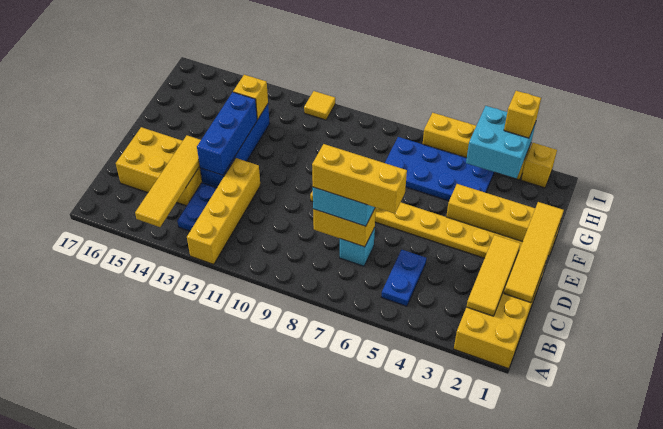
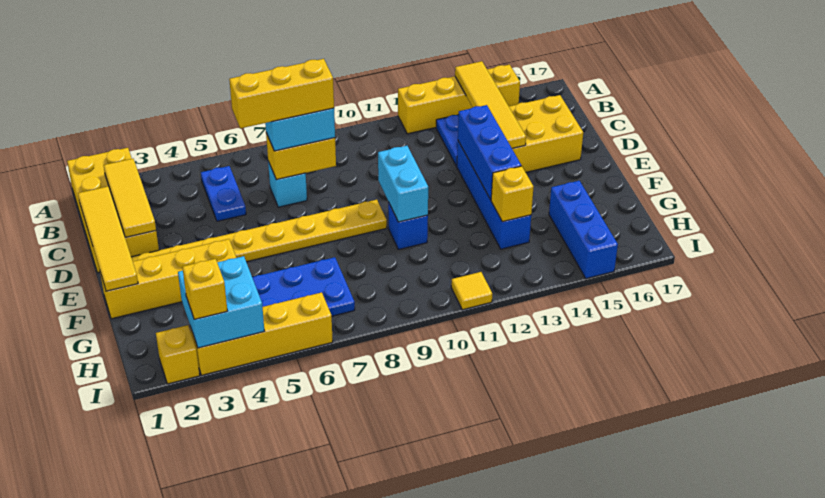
yellow 1x4 brick [187,158,260,264] -> yellow 1x4 brick turned to [398,65,520,134]
none -> cyan 1x2 brick [378,146,428,222]
none -> blue 1x1 brick [388,202,428,250]
none -> blue 1x3 brick [549,181,618,279]

